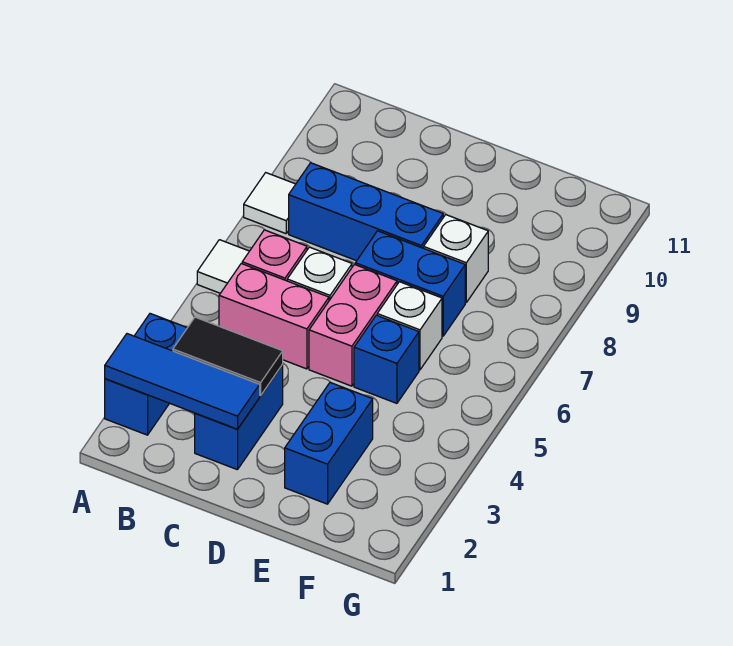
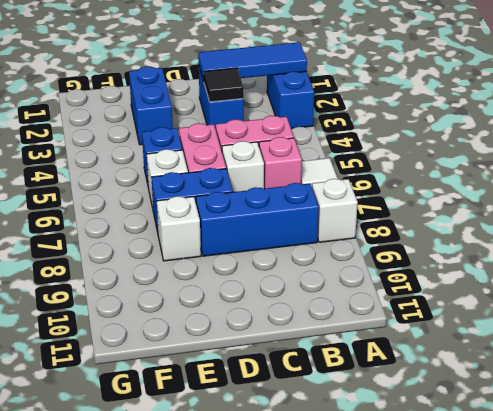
white 1x1 tile [244,173,296,234] -> white 1x1 brick [312,179,358,242]
black 1x2 tile [173,317,283,396] -> black 1x1 tile [204,68,244,102]

